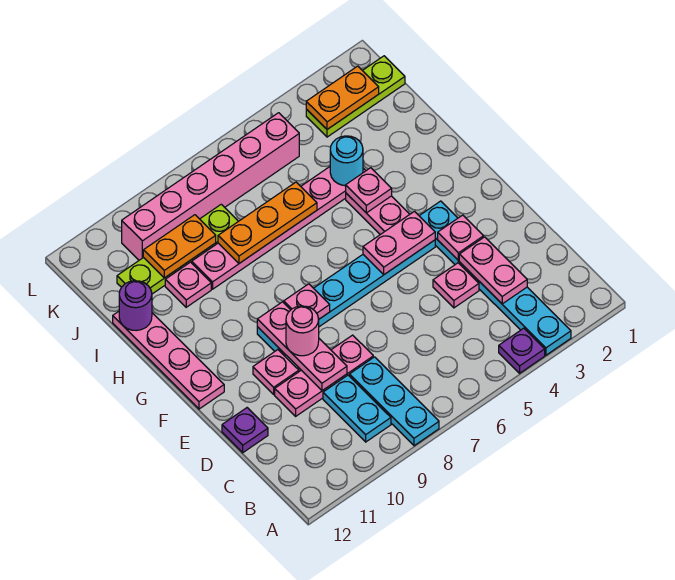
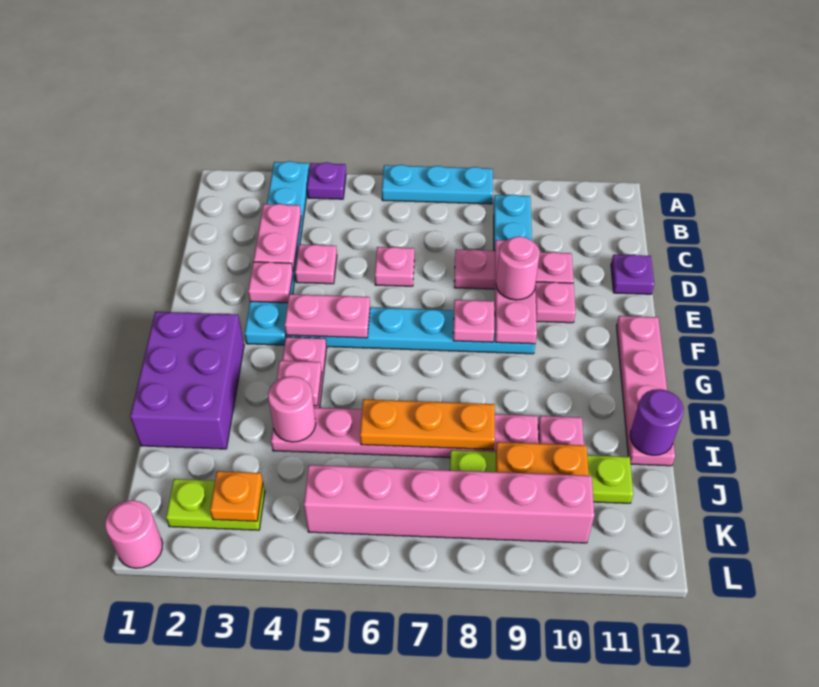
cyan 1x3 plate [349,357,439,446] -> cyan 1x3 plate turned to [382,165,493,204]
none -> pink 1x1 plate [375,247,414,286]
none -> purple 2x3 brick [130,312,244,449]
cyan 1x1 round brick [330,136,363,186] -> pink 1x1 round brick [268,376,316,442]
lime 1x3 plate [306,56,405,137] -> lime 1x2 plate [166,479,265,530]
orange 1x2 plate [306,66,379,129] -> orange 1x1 plate [210,471,263,521]
none -> pink 1x1 round brick [105,500,163,568]

